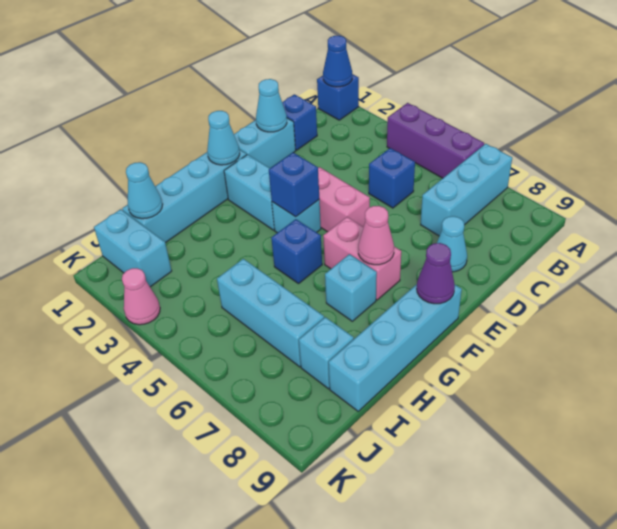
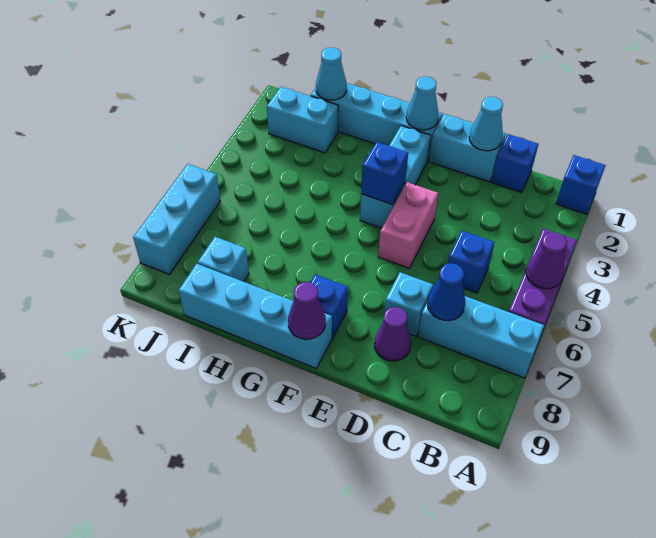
blue 1x1 cone [323,36,352,87] -> blue 1x1 cone moved to [427,263,466,320]
none -> purple 1x1 cone [526,232,567,289]
cyan 1x1 cone [437,216,467,272] -> purple 1x1 cone [375,307,411,361]
pink 1x2 brick [323,217,401,300] -> none
pink 1x1 cone [358,206,394,265] -> none
blue 1x1 brick [271,219,322,284] -> blue 1x1 brick moved to [310,274,348,339]
cyan 1x1 brick [325,254,377,321] -> cyan 1x1 brick moved to [385,272,433,336]
cyan 1x3 brick [217,259,324,367] -> cyan 1x3 brick moved to [133,164,220,274]
cyan 1x2 brick [94,209,172,287] -> cyan 1x2 brick turned to [267,87,338,153]
pink 1x1 cone [122,268,160,325] -> none

